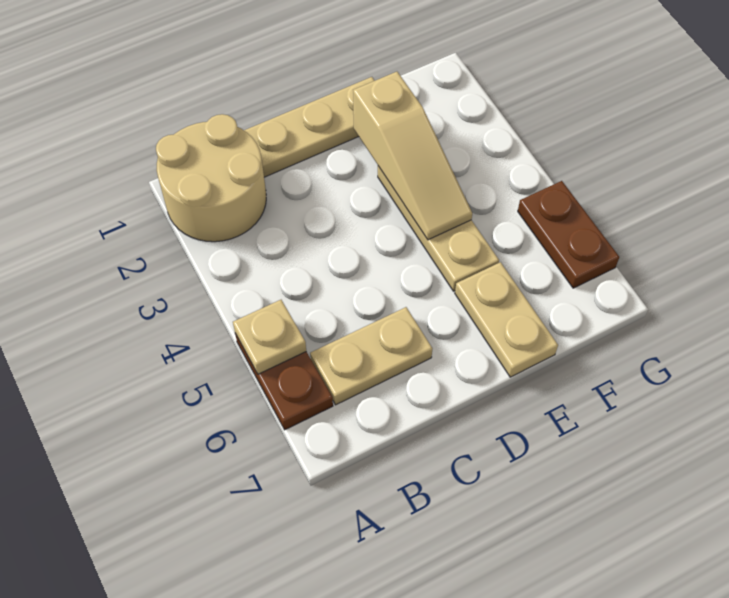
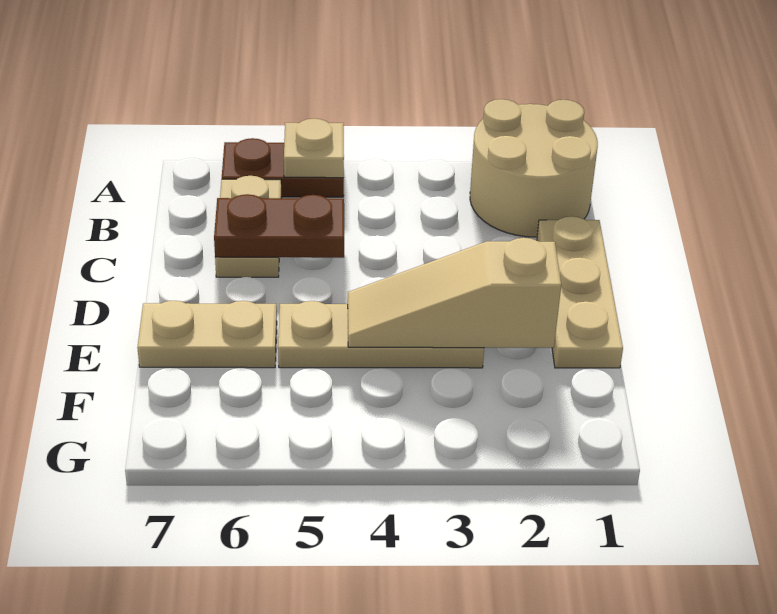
brown 1x2 plate [518,181,619,288] -> brown 1x2 plate moved to [214,194,344,258]

